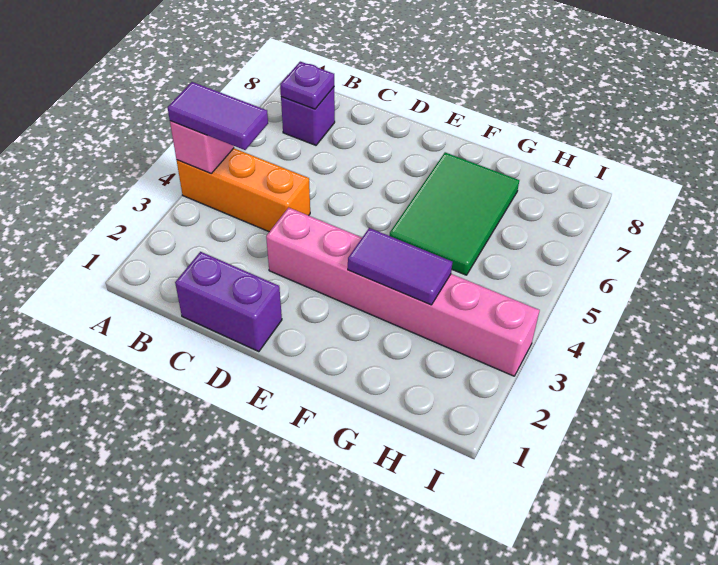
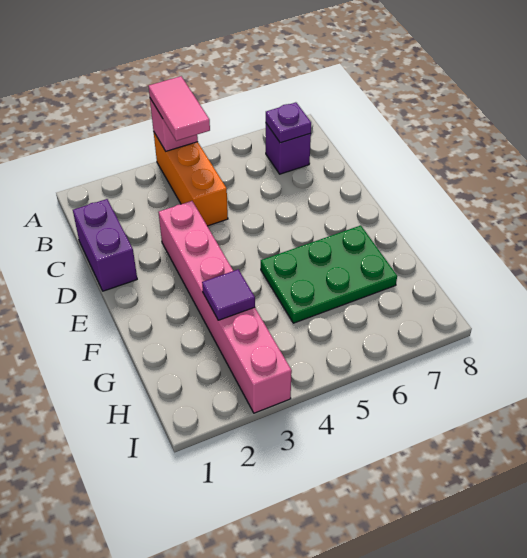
purple 1x2 tile [167,82,268,150] -> pink 1x2 tile [148,76,210,141]
purple 1x2 tile [348,228,453,305] -> purple 1x1 tile [202,269,255,320]
green 2x3 tile [389,152,519,275] -> green 2x3 plate [261,225,397,323]

